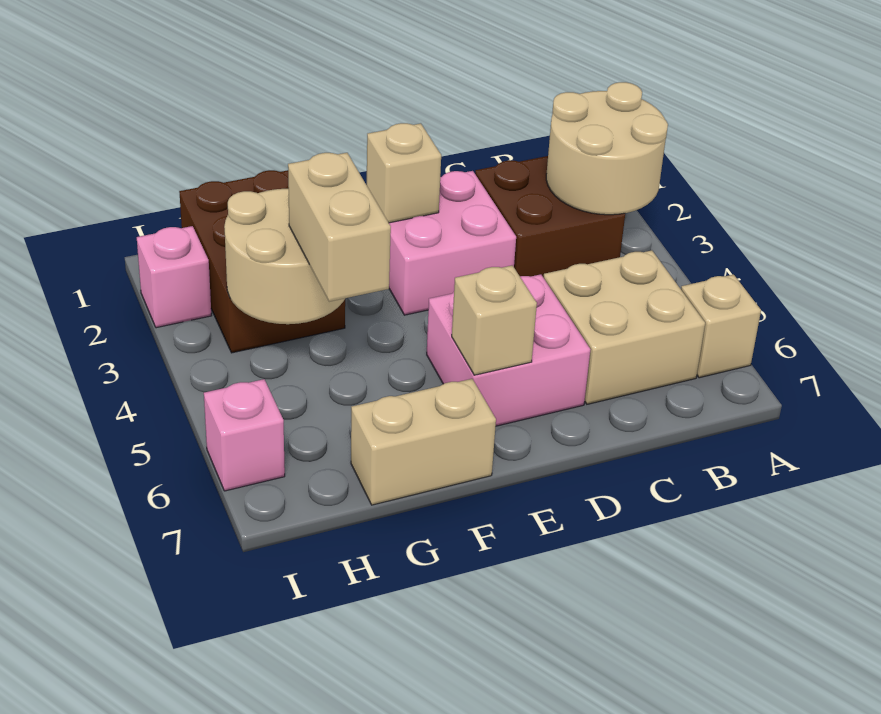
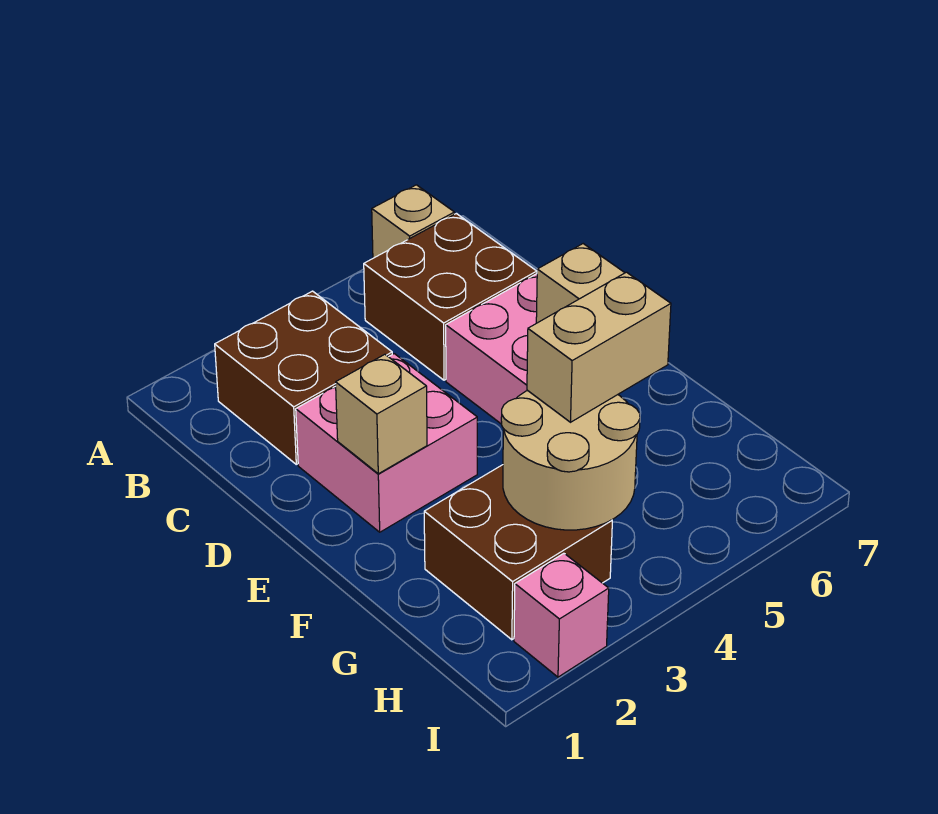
tan 2x2 round brick [546,82,668,215] -> none
tan 2x2 brick [544,250,705,404] -> brown 2x2 brick [364,214,537,380]
tan 1x2 brick [351,379,496,505] -> none
brown 2x3 brick [179,170,345,353] -> brown 2x2 brick [424,465,612,640]
pink 1x1 brick [204,379,285,491] -> none

